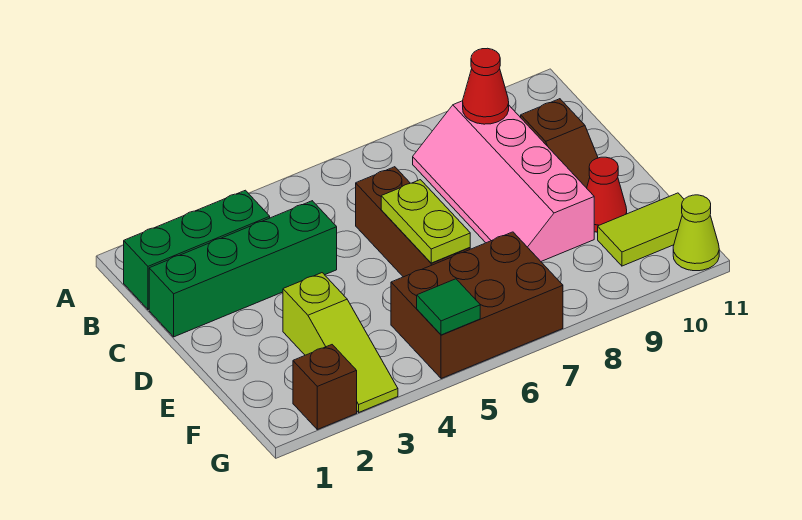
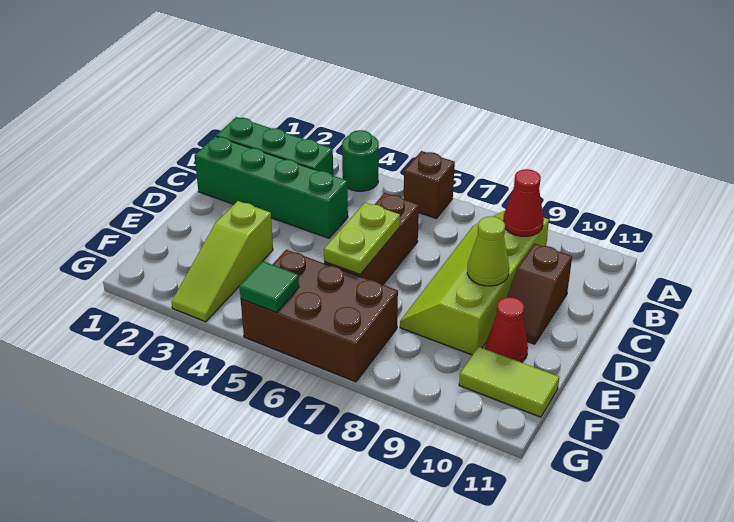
none -> green 1x1 round brick [342,130,379,191]
pink 2x4 slope [413,101,594,261] -> lime 2x4 slope [400,211,549,355]
brown 1x1 brick [293,345,357,429] -> brown 1x1 brick moved to [404,151,455,218]
lime 1x1 cone [673,195,719,271] -> lime 1x1 cone moved to [467,217,509,286]

